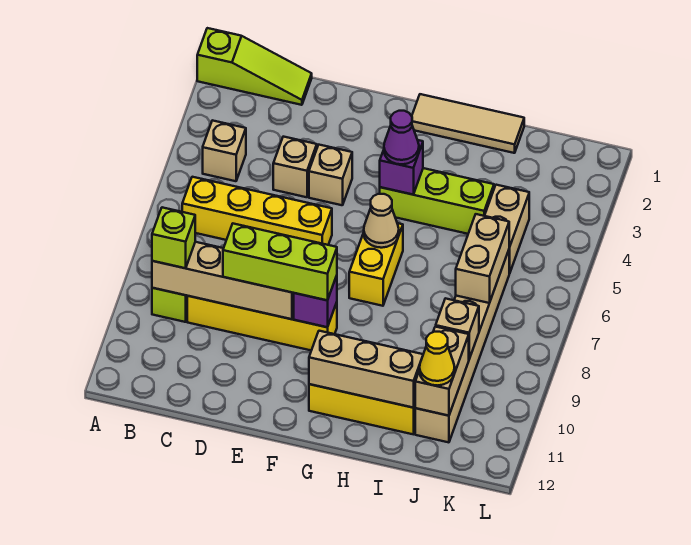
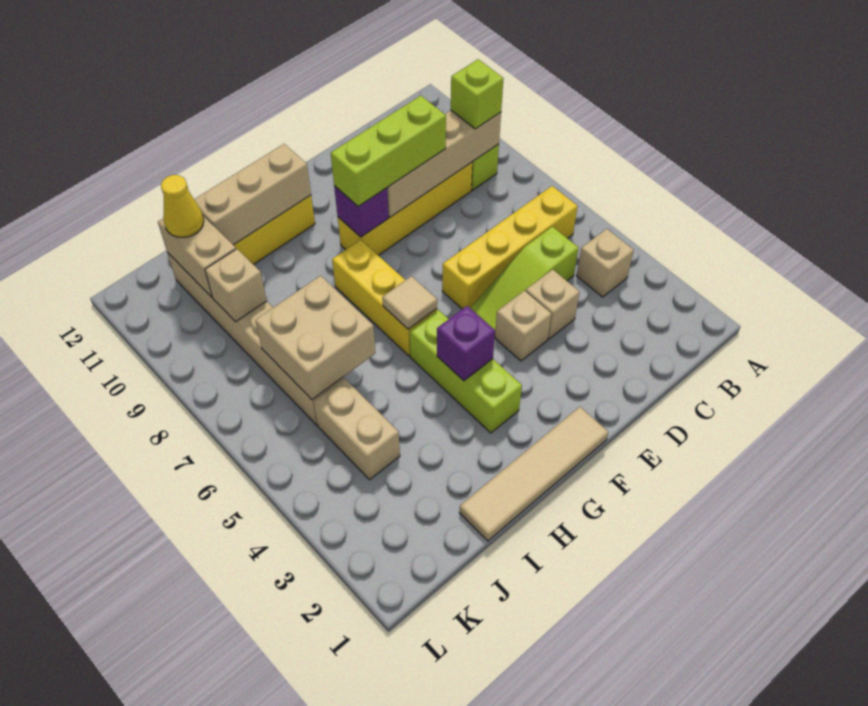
lime 1x3 slope [197,28,312,105] -> lime 1x3 slope moved to [470,226,579,330]
tan 1x3 tile [412,94,524,153] -> tan 1x4 tile [459,407,608,541]
lime 1x3 brick [380,168,494,234] -> lime 1x3 brick turned to [410,310,522,433]
purple 1x1 cone [384,111,419,164] -> none
yellow 1x2 brick [349,223,403,306] -> yellow 1x3 brick [332,240,437,356]
tan 1x1 cone [364,194,399,248] -> tan 1x1 tile [382,276,437,329]
tan 1x2 brick [456,214,509,303] -> tan 2x2 brick [255,276,375,400]

